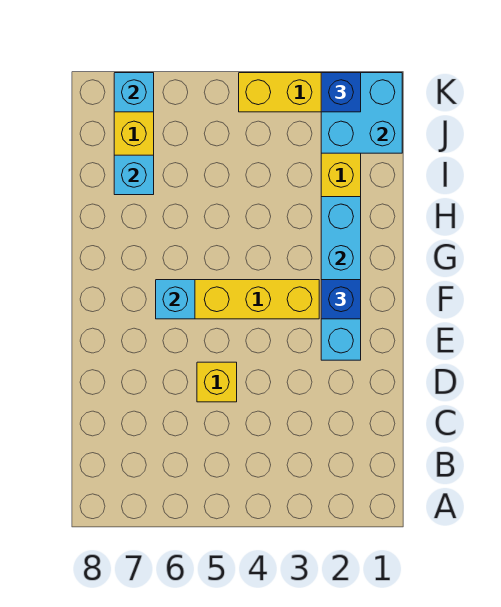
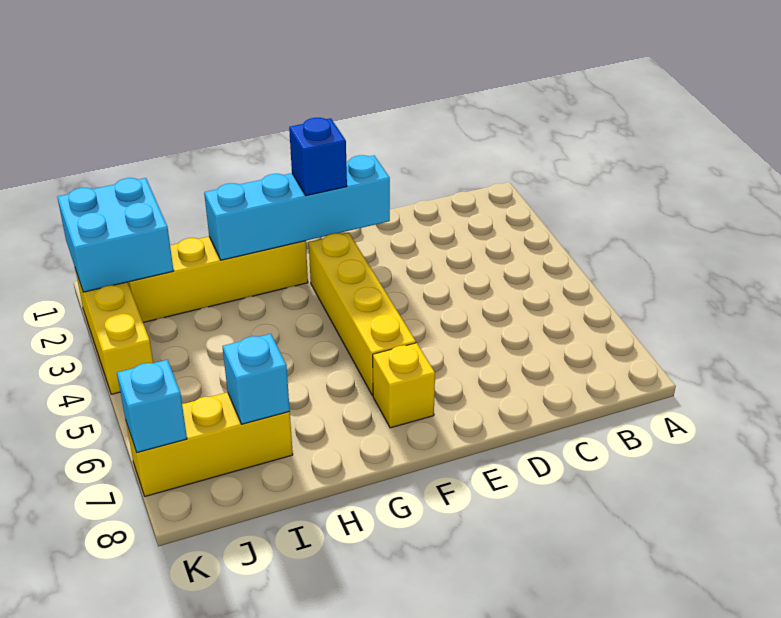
yellow 1x1 brick [197,362,237,402] -> yellow 1x1 brick moved to [373,343,435,428]
cyan 1x1 brick [156,280,195,319] -> none
blue 1x1 brick [321,73,361,112] -> none

